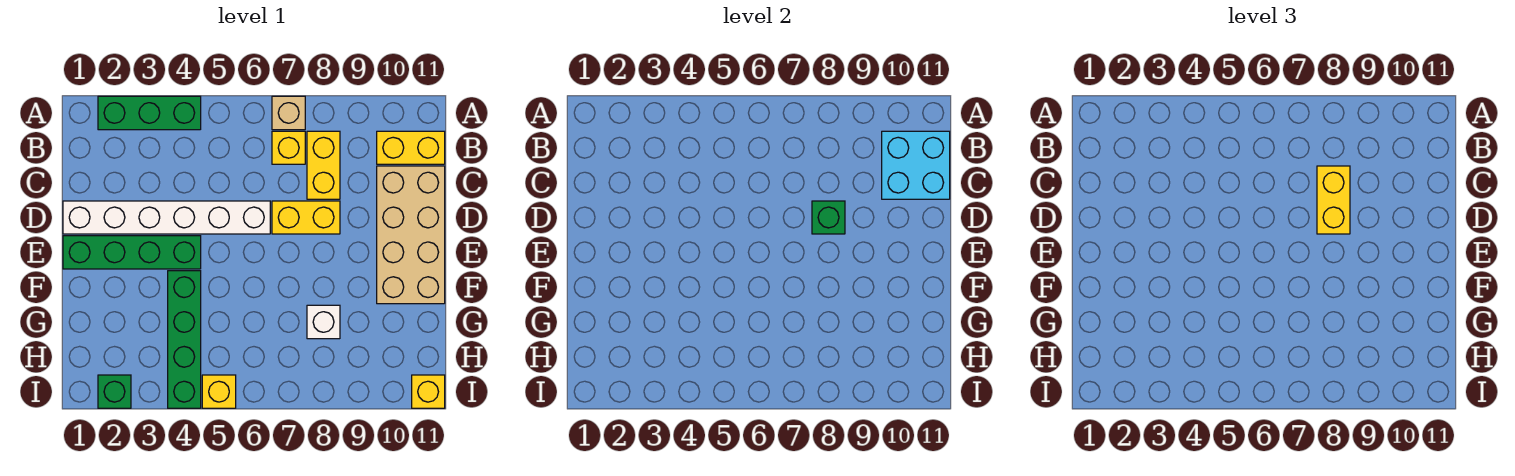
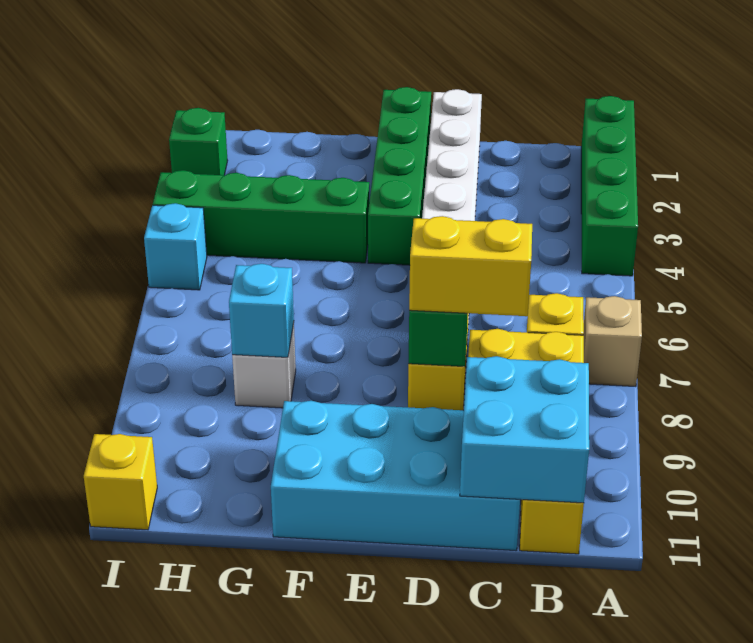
green 1x3 brick [98,96,201,130] -> green 1x4 brick [581,96,638,276]
tan 2x4 brick [377,166,445,304] -> cyan 2x4 brick [271,401,520,550]
none -> cyan 1x1 brick [229,264,294,357]
yellow 1x1 brick [202,375,236,408] -> cyan 1x1 brick [144,203,207,290]

